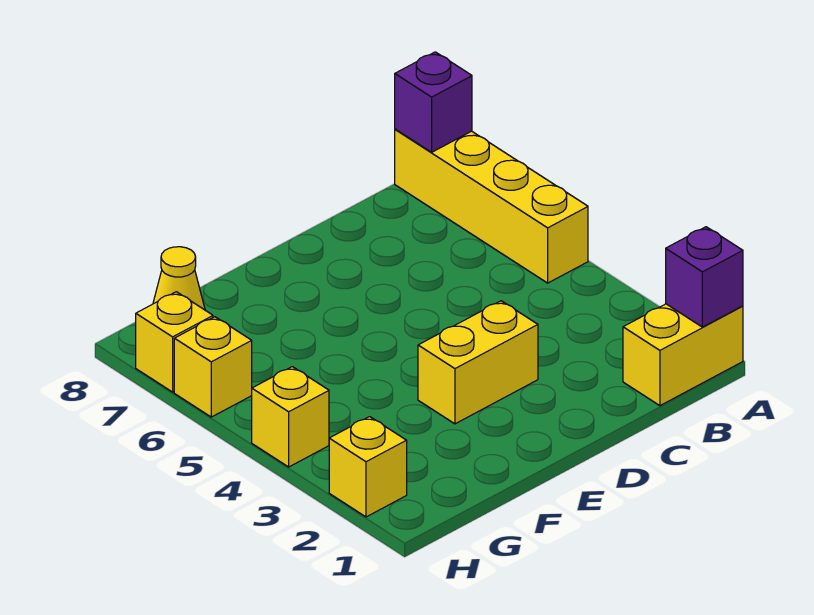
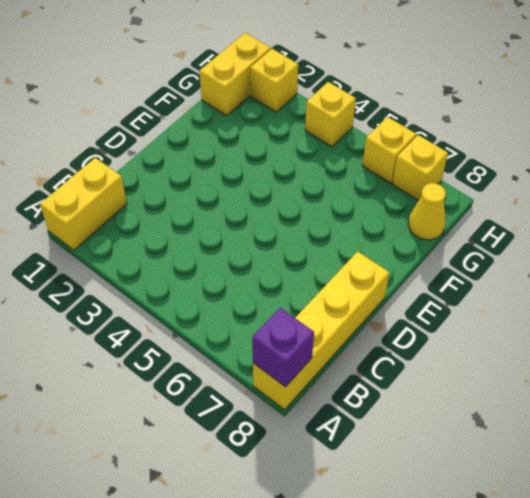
purple 1x1 brick [666,227,743,327] -> none
yellow 1x4 brick [395,129,588,283] -> yellow 1x4 brick turned to [253,252,389,410]
yellow 1x2 brick [418,301,538,424] -> yellow 1x2 brick moved to [200,33,271,116]

